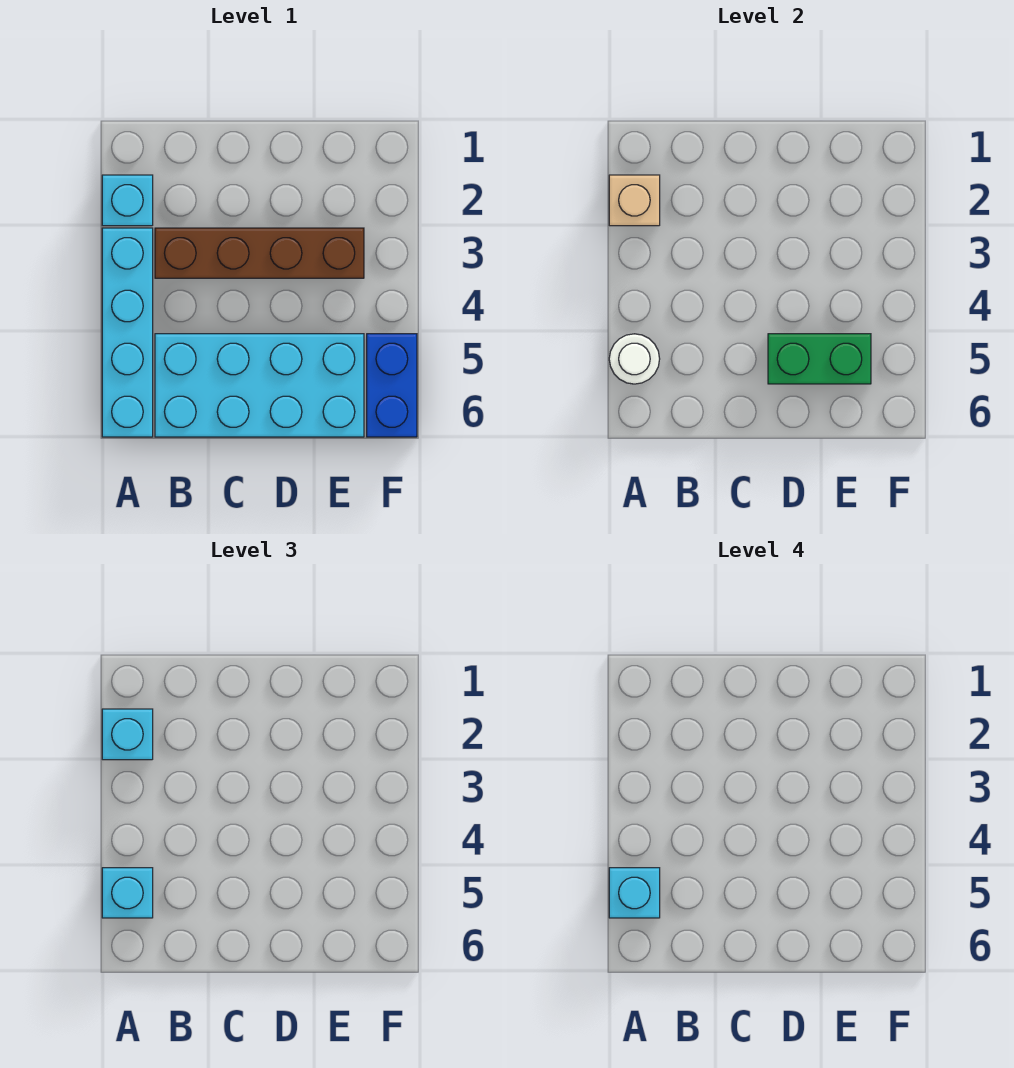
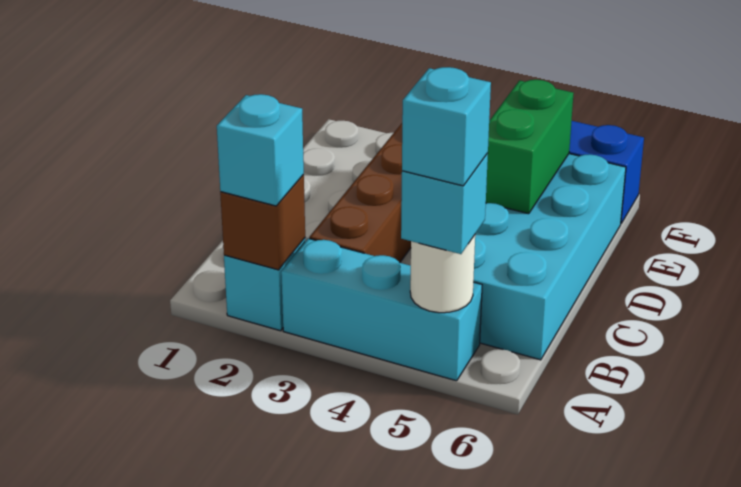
tan 1x1 brick [609,175,660,226] -> brown 1x1 brick [220,175,305,270]
cyan 1x4 brick [102,228,153,437] -> cyan 1x3 brick [281,239,482,381]

